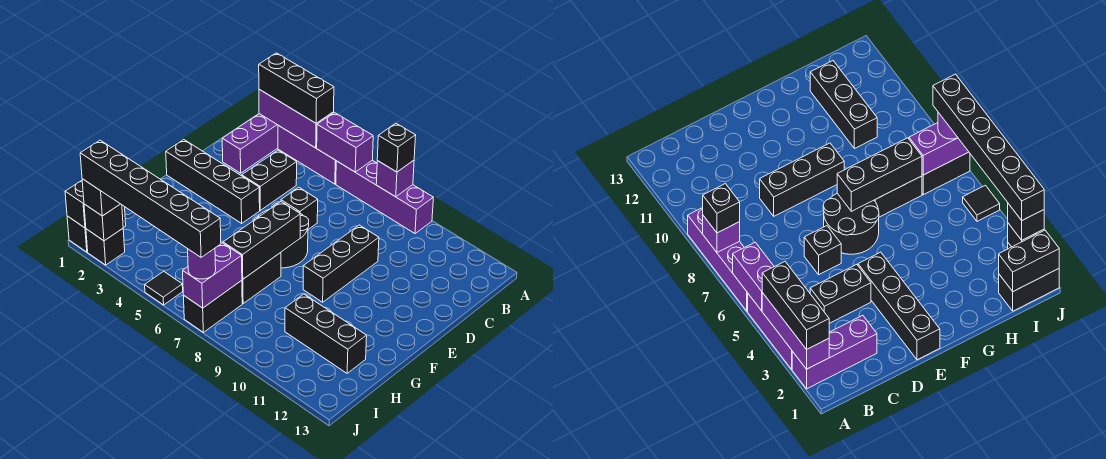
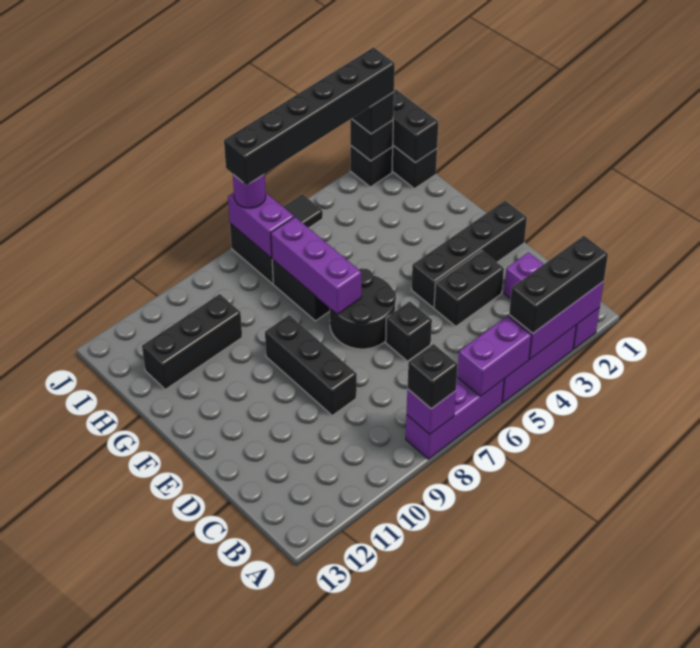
purple 1x4 brick [336,160,433,234] -> purple 1x3 brick [406,377,504,459]
black 1x2 brick [242,150,297,210] -> black 1x2 brick turned to [434,251,504,326]
black 1x3 brick [223,202,300,279] -> purple 1x3 brick [271,217,361,315]

